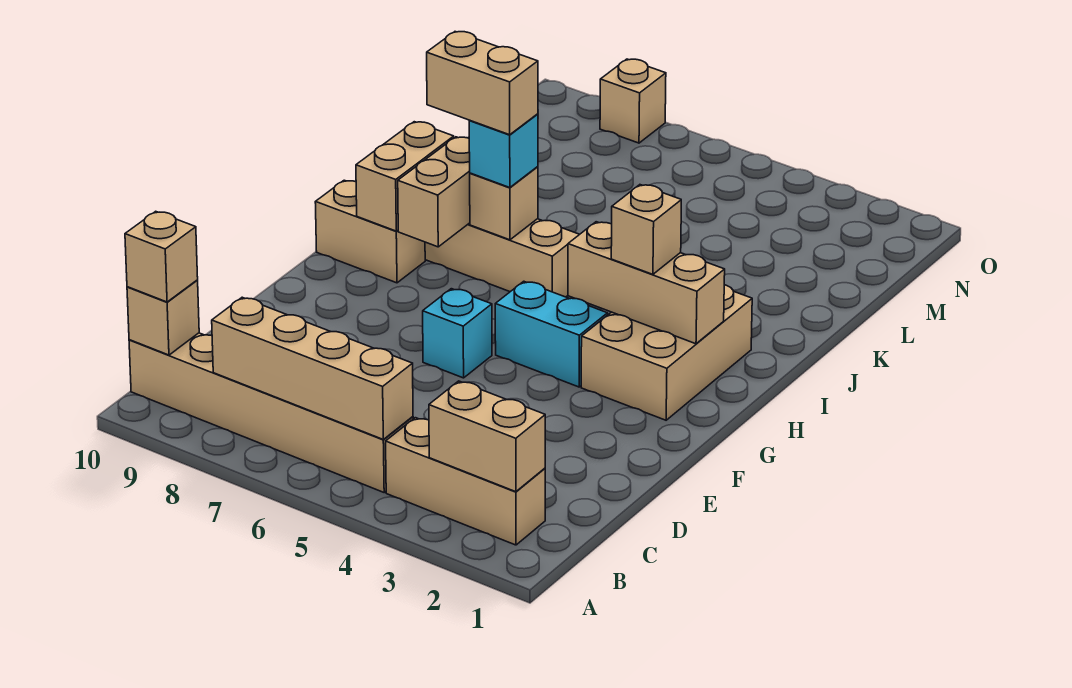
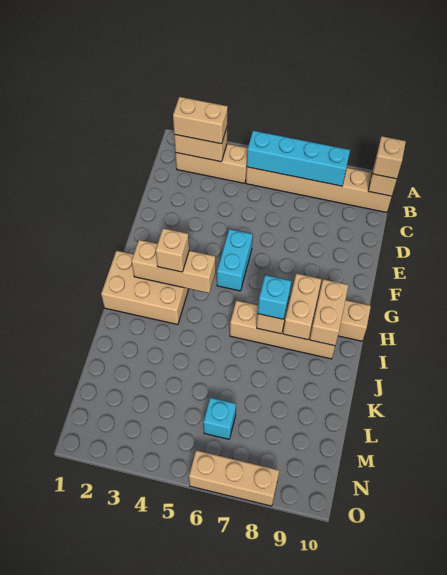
tan 1x4 brick [212,297,413,439] -> cyan 1x4 brick [247,131,350,186]
cyan 1x1 brick [423,289,492,378] -> cyan 1x1 brick moved to [203,398,236,439]
tan 2x3 brick [581,285,752,420] -> tan 2x3 brick turned to [101,251,189,325]
cyan 1x2 brick [495,281,608,387] -> cyan 1x2 brick turned to [217,229,253,291]
tan 1x2 brick [427,32,538,135] -> tan 1x2 brick moved to [173,97,228,144]
tan 1x1 brick [600,59,666,143] -> tan 1x3 brick [189,450,279,506]

